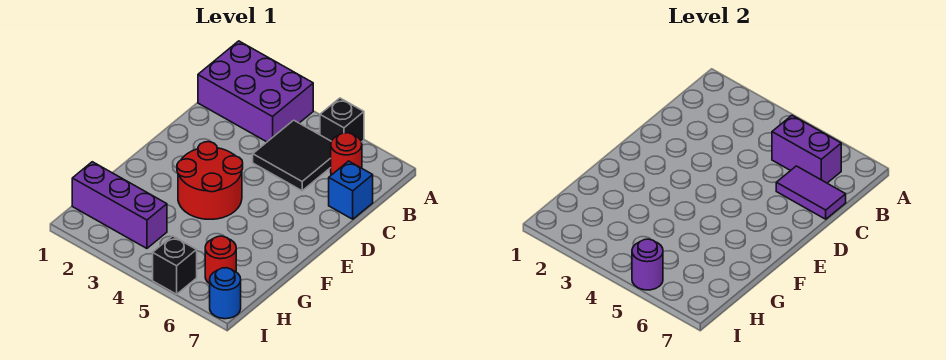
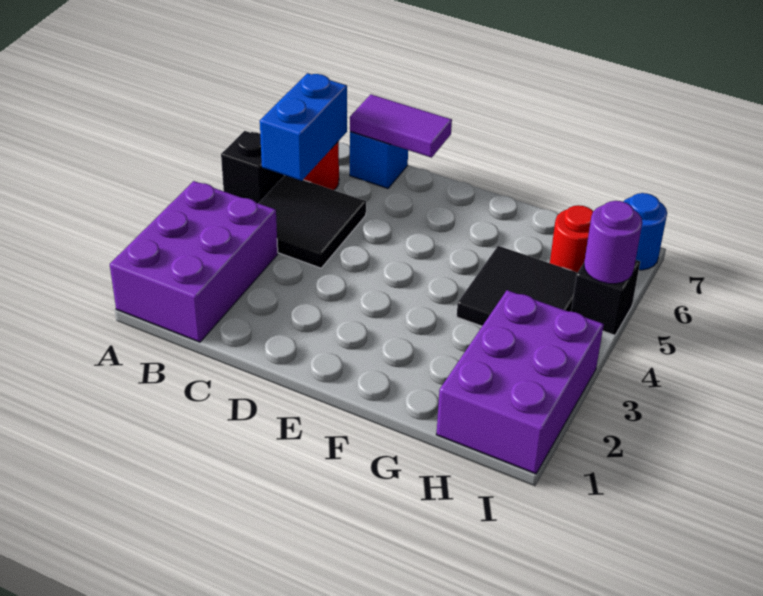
purple 1x2 brick [772,115,841,183] -> blue 1x2 brick [260,73,347,181]
purple 1x2 tile [776,166,846,219] -> purple 1x2 tile turned to [350,94,452,158]
red 2x2 round brick [177,142,243,219] -> none
none -> black 2x2 tile [457,246,577,326]
purple 1x3 brick [72,162,167,248] -> purple 2x3 brick [436,290,604,474]

